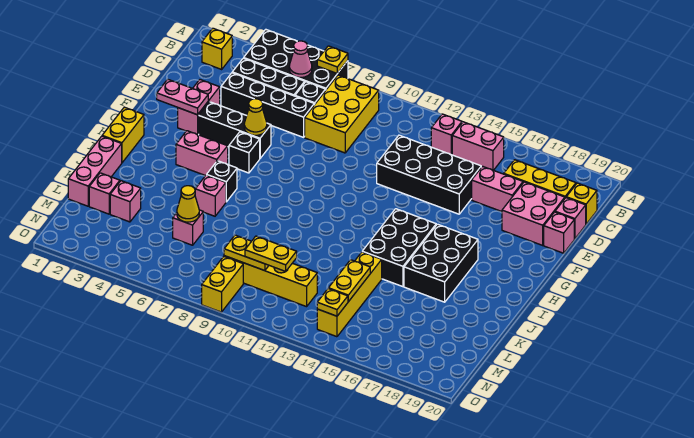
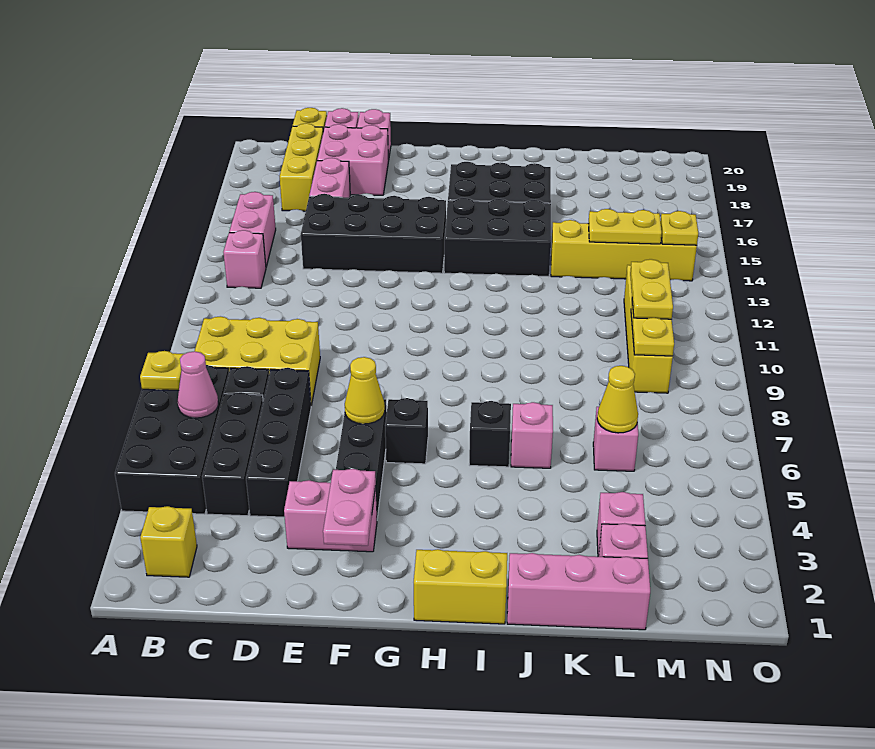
black 2x4 brick [377,135,481,214] -> black 2x4 brick turned to [301,194,446,273]
pink 1x2 brick [176,131,228,176] -> none
yellow 1x2 brick [202,257,243,312] -> none

